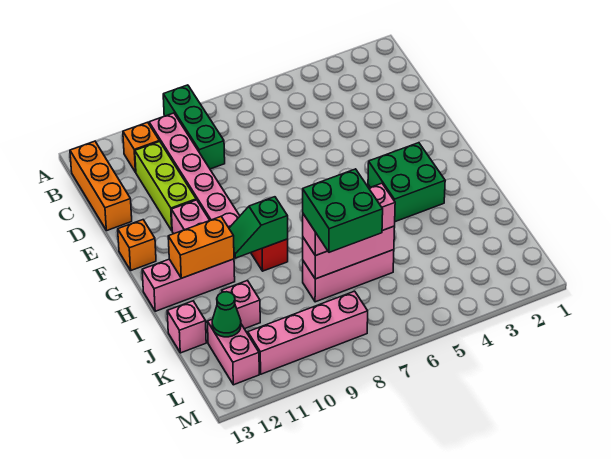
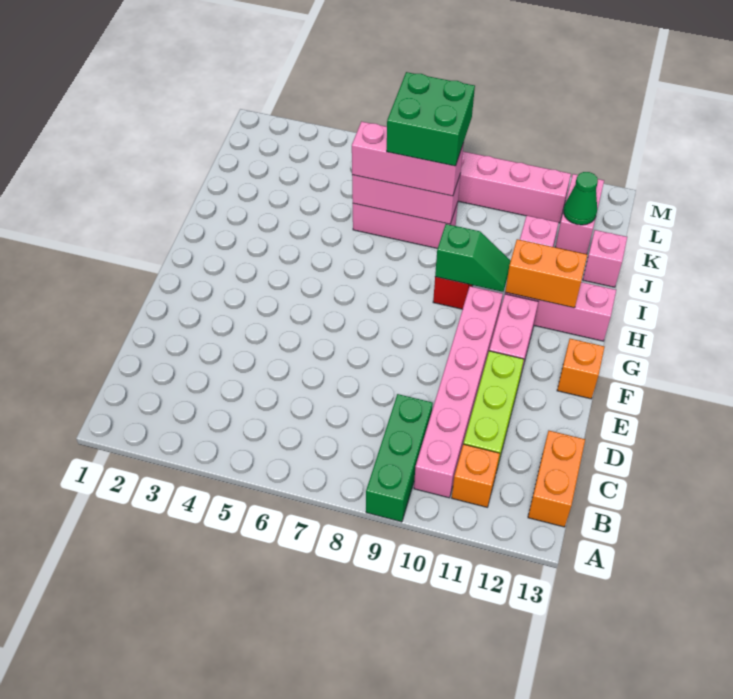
orange 1x3 brick [70,141,132,231] -> orange 1x2 brick [528,431,585,527]
green 2x2 brick [368,143,445,222] -> none

